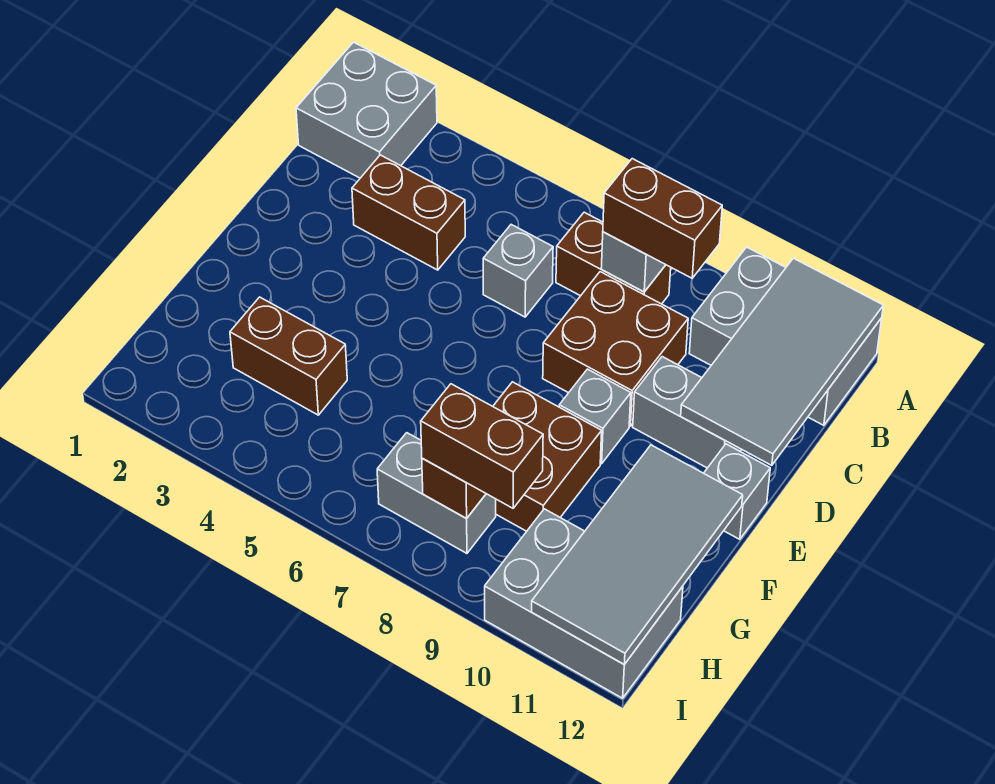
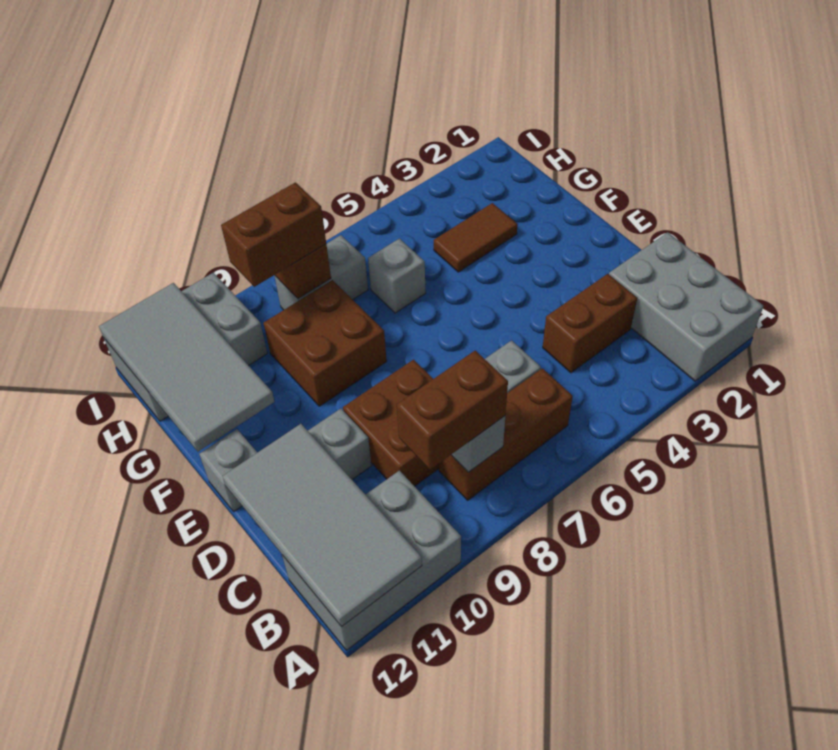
grey 2x2 brick [296,42,437,178] -> grey 2x3 brick [609,232,764,381]
brown 1x2 brick [556,212,671,304] -> brown 1x3 brick [439,368,573,500]
grey 1x1 brick [559,369,631,464] -> grey 1x1 brick moved to [368,239,426,313]
brown 1x2 brick [230,297,347,415] -> brown 1x2 tile [434,203,518,272]

